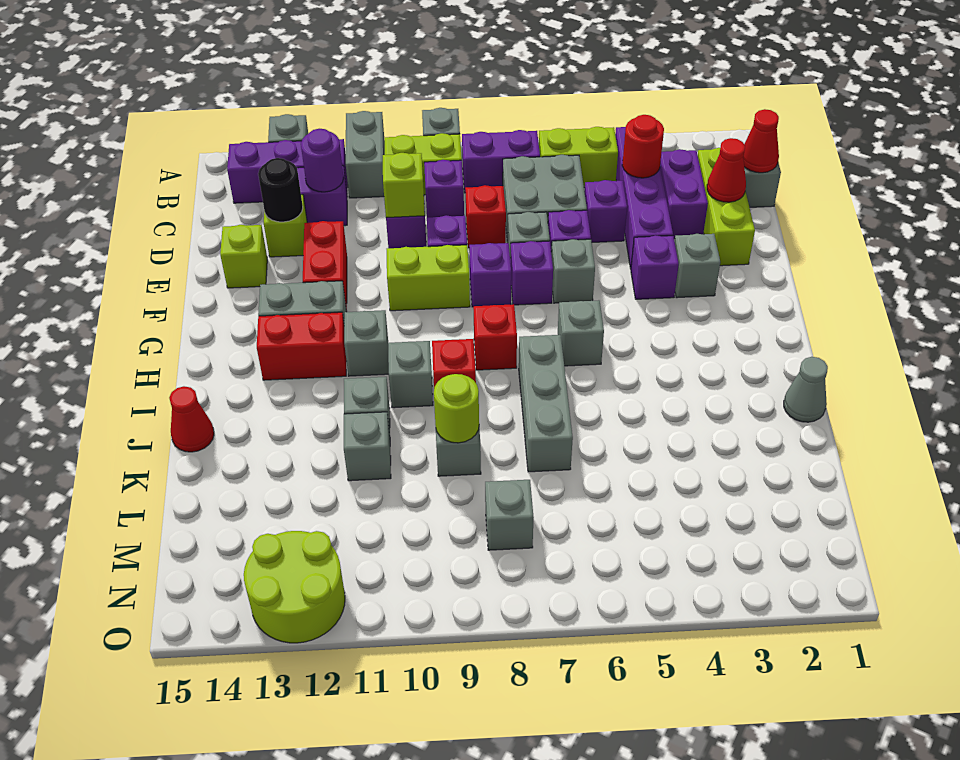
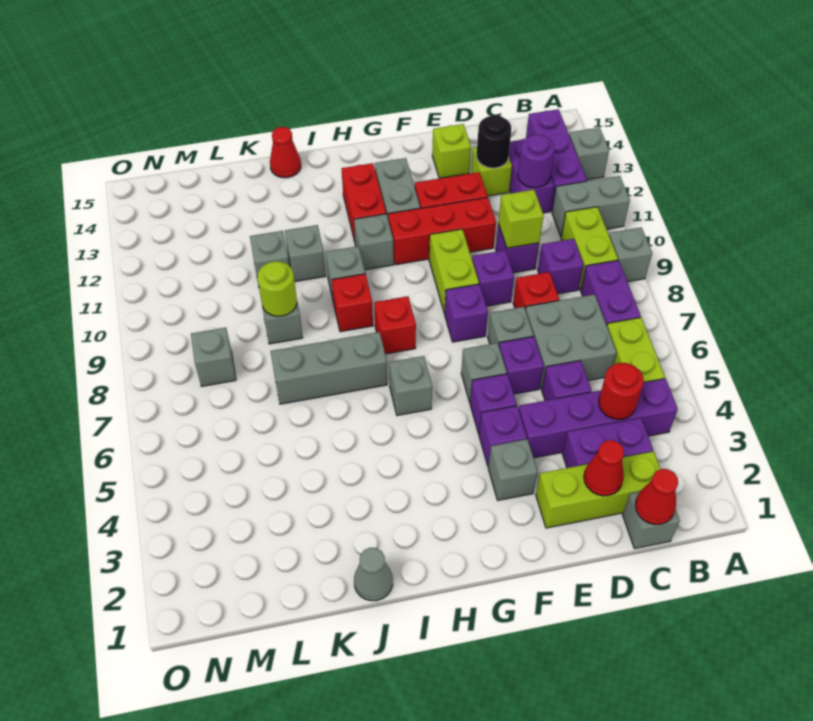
none -> red 1x3 brick [388,197,496,265]
purple 1x1 brick [510,241,553,305] -> purple 1x1 brick moved to [470,374,517,434]
lime 2x2 round brick [244,531,345,643] -> none

